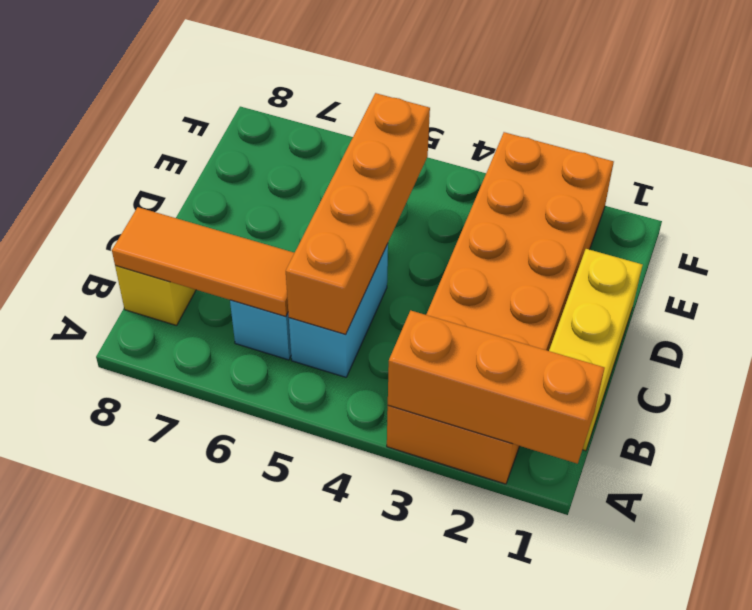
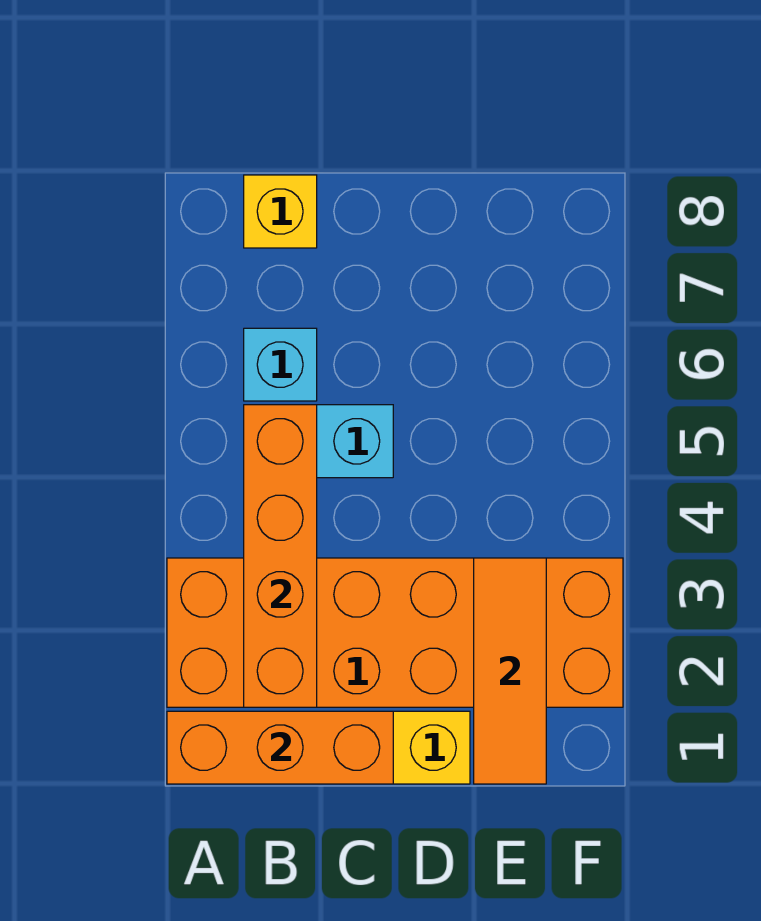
orange 1x3 brick [388,310,604,464] -> orange 1x3 brick turned to [167,711,393,784]
orange 1x4 brick [286,93,430,334] -> orange 1x4 brick turned to [244,405,317,707]
orange 1x3 tile [112,207,294,317] -> orange 1x3 tile moved to [474,558,546,784]

